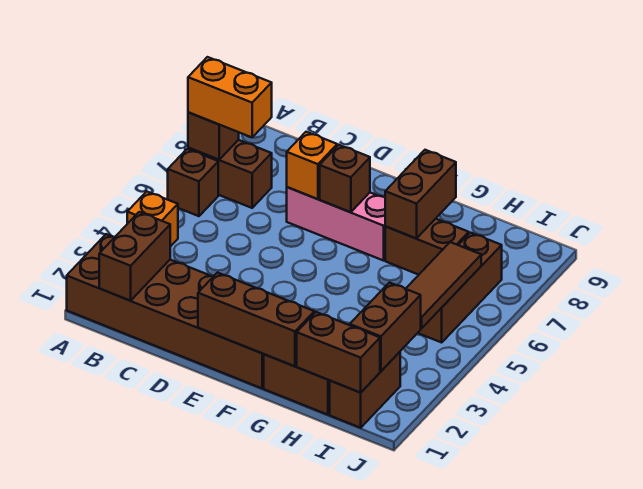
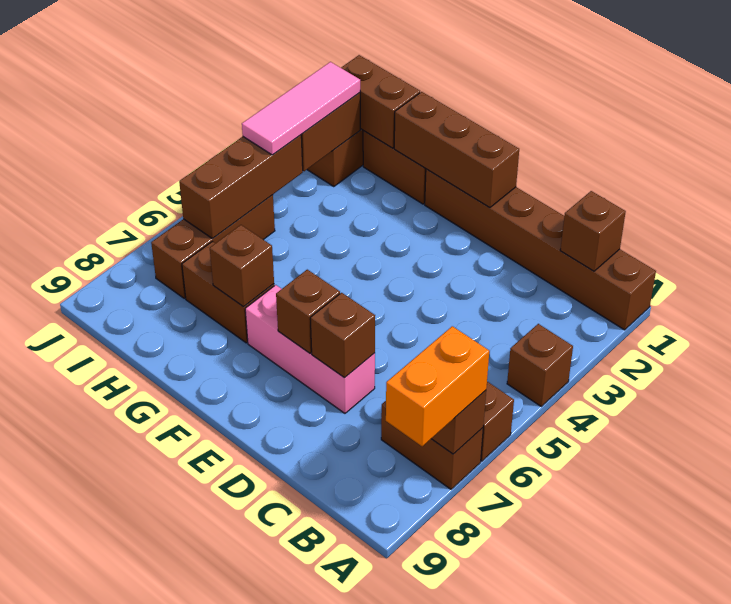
brown 2x6 brick [67,234,264,388] -> brown 1x6 brick [425,169,656,330]
orange 1x1 brick [127,191,178,247] -> brown 1x1 brick [507,324,573,406]
orange 1x2 brick [188,57,272,137] -> orange 1x2 brick turned to [386,326,489,446]
brown 1x2 brick [99,212,170,301] -> brown 1x1 brick [560,191,626,271]
orange 1x1 brick [287,132,337,199] -> brown 1x1 brick [310,293,375,378]
brown 1x2 brick [385,150,456,238] -> brown 1x1 brick [210,225,274,307]
none -> pink 1x3 tile [242,62,360,155]
brown 1x3 tile [406,242,481,329] -> brown 1x3 brick [179,135,303,238]

